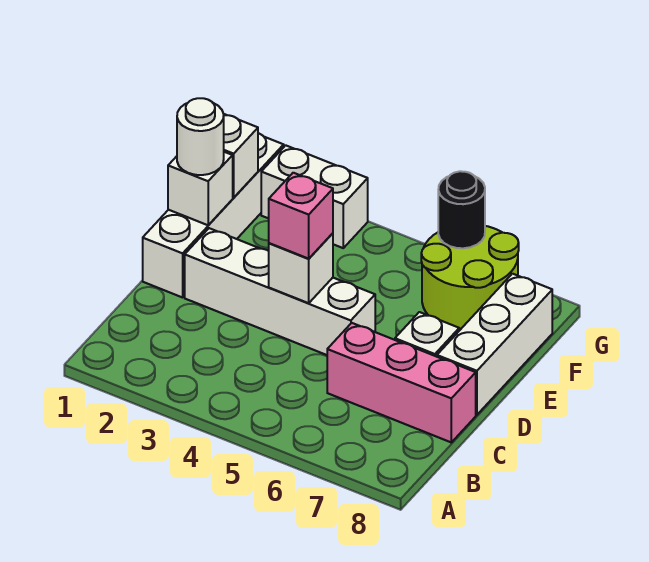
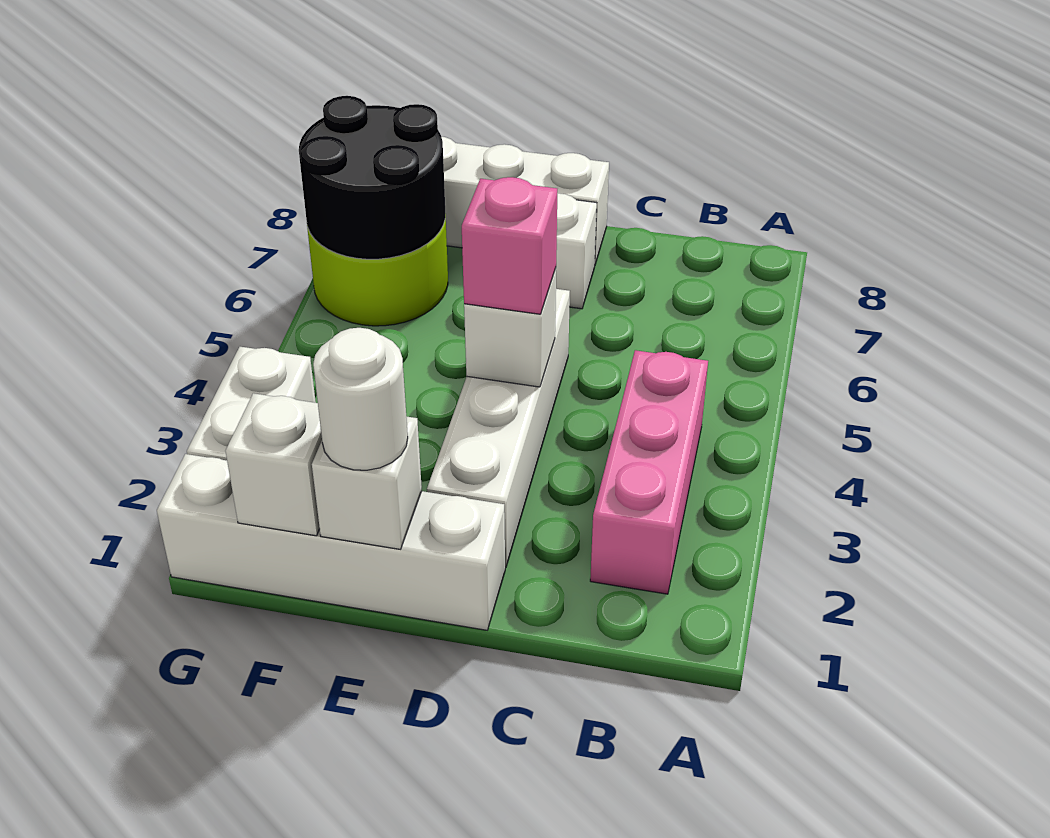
pink 1x3 brick [327,323,476,442] -> pink 1x3 brick moved to [590,350,708,594]
black 1x1 round brick [438,171,485,248] -> black 2x2 round brick [299,96,445,259]

